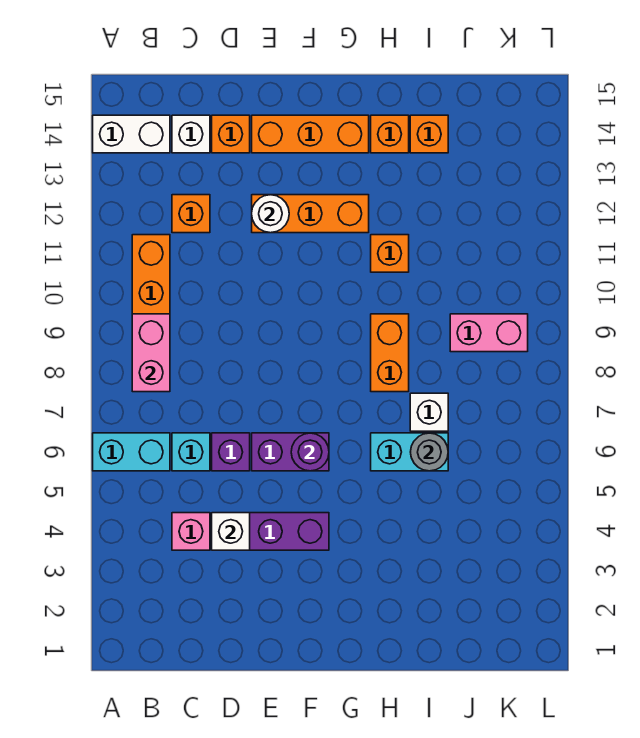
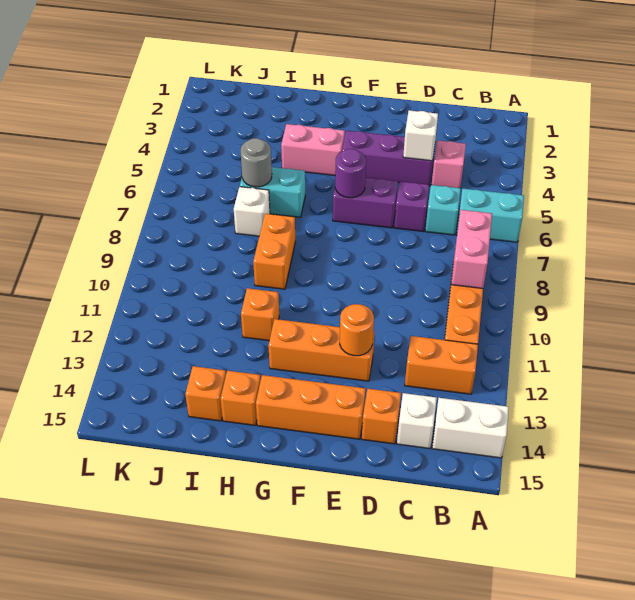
orange 1x1 brick [172,195,210,233] -> orange 1x2 brick [405,336,478,394]
white 1x1 round brick [252,195,289,233] -> orange 1x1 round brick [340,304,374,356]
pink 1x2 brick [450,314,528,352] -> pink 1x2 brick moved to [281,124,345,175]

